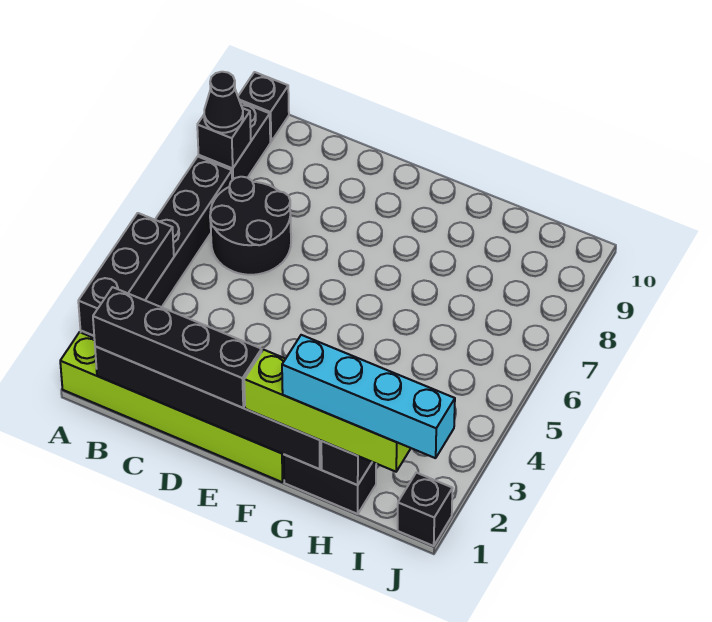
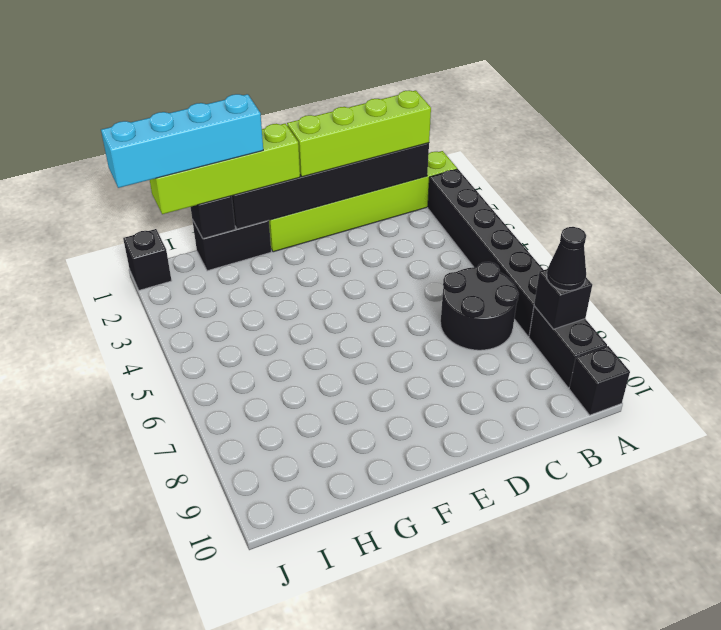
black 1x3 brick [78,213,174,336] -> none
black 1x4 brick [93,287,262,408] -> lime 1x4 brick [287,90,431,177]

